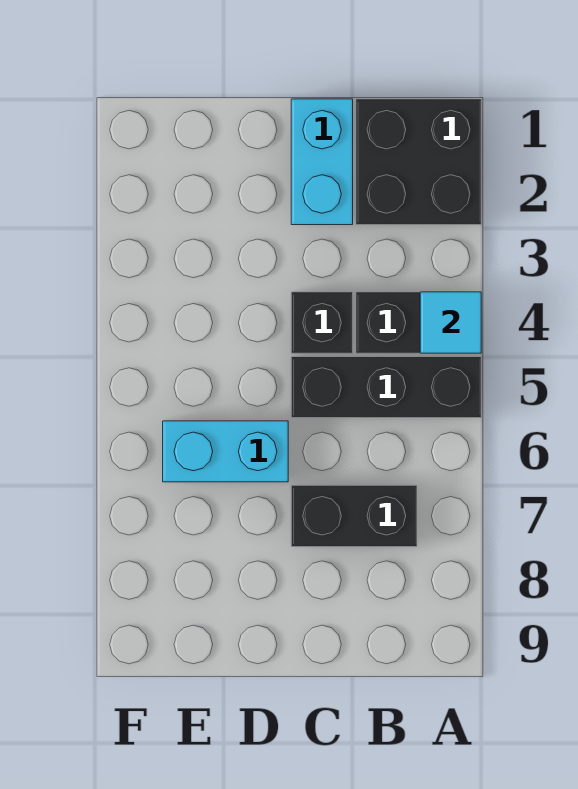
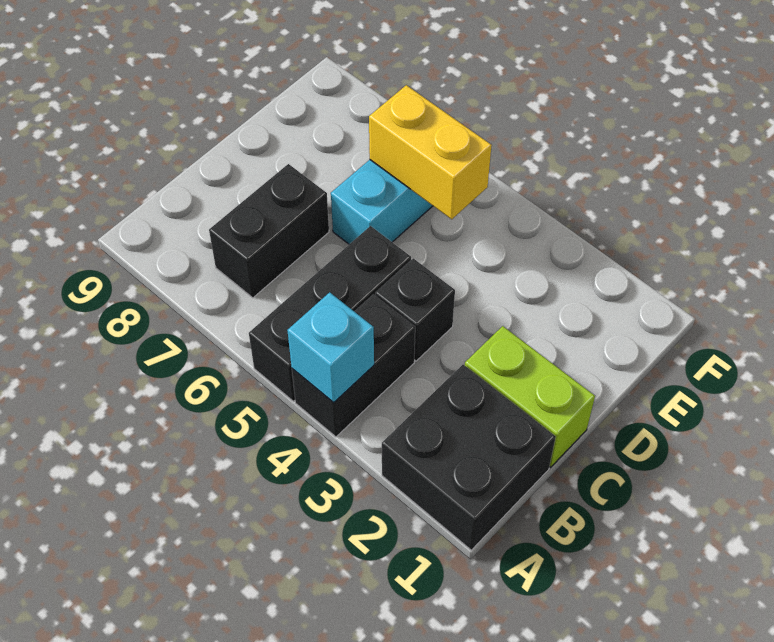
cyan 1x1 tile [420,292,481,353] -> cyan 1x1 brick [287,292,374,403]
cyan 1x2 brick [291,99,353,225] -> lime 1x2 brick [465,326,595,467]
none -> yellow 1x2 brick [369,85,492,219]

